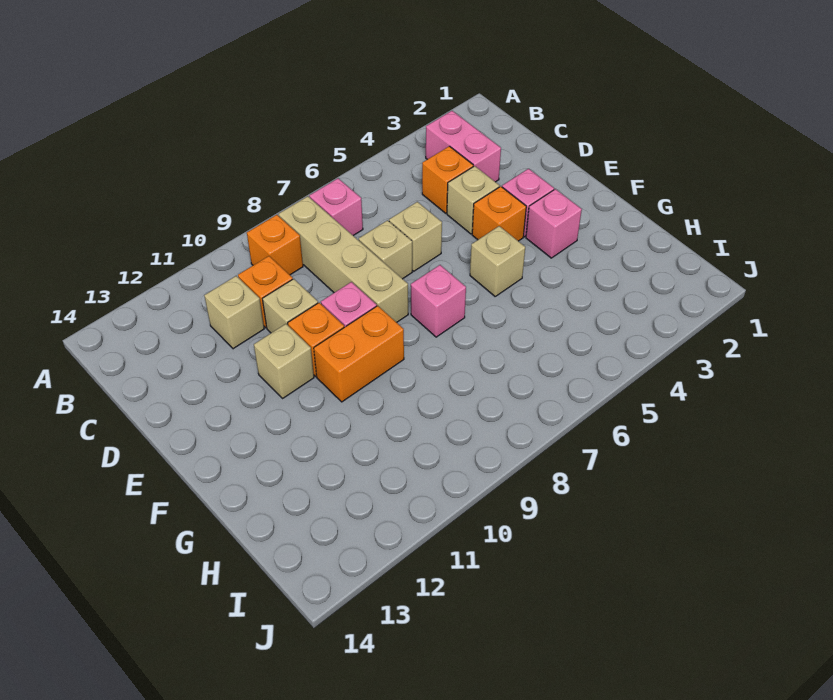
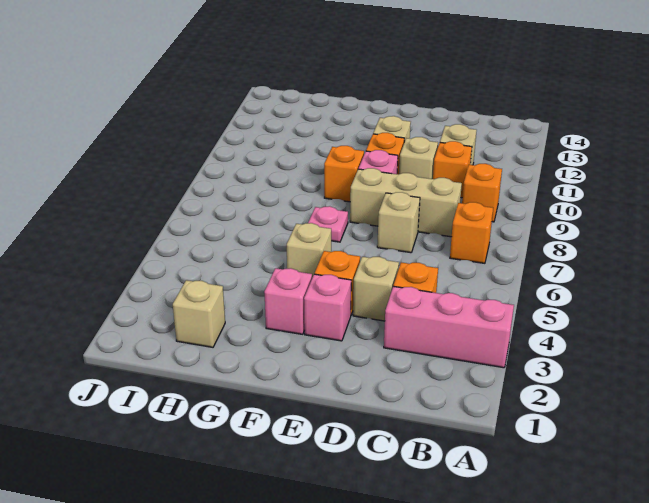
pink 1x2 brick [426,111,501,182] -> pink 1x3 brick [384,286,514,368]
pink 1x1 brick [309,178,363,236] -> orange 1x1 brick [450,202,493,263]
tan 1x4 brick [279,196,408,322] -> tan 1x3 brick [350,168,462,237]
tan 1x1 brick [389,202,442,271] -> tan 1x1 brick moved to [173,280,225,347]
pink 1x1 brick [411,265,466,337] -> pink 1x1 plate [308,206,348,242]
orange 1x2 brick [314,306,404,402] -> orange 1x1 brick [324,146,364,202]

